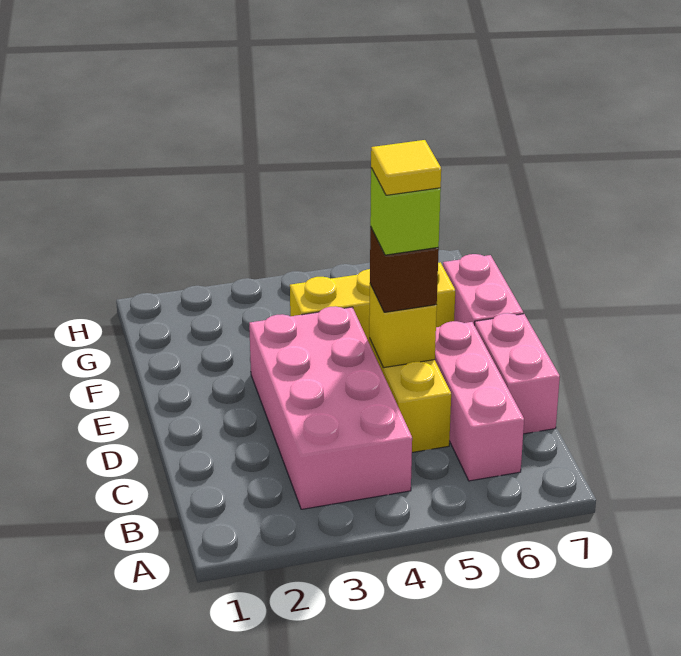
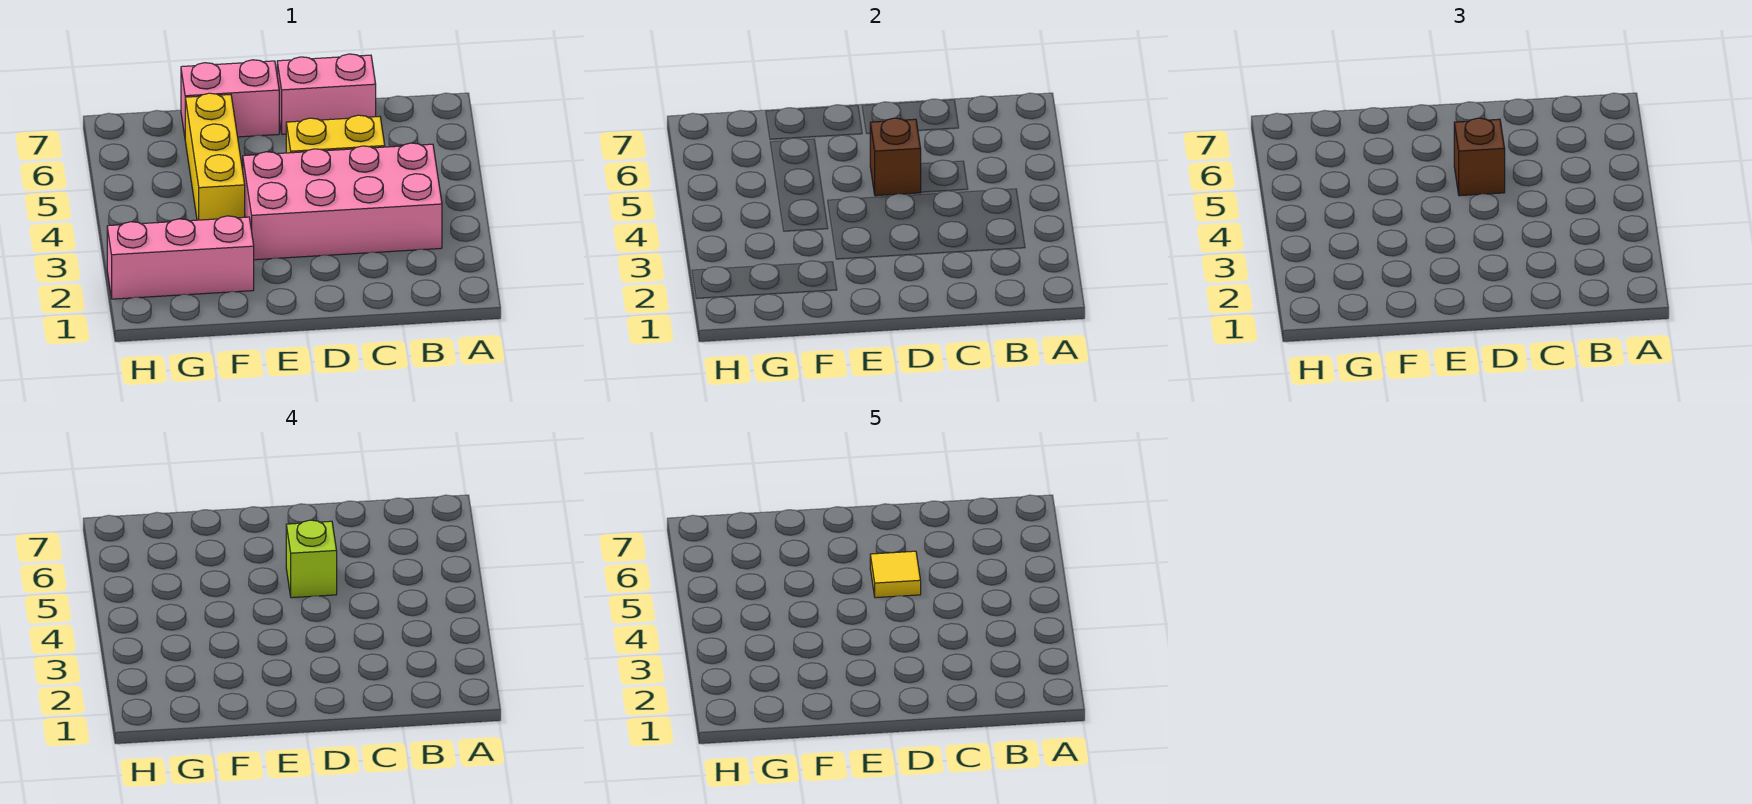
pink 1x3 brick [435,321,524,481] -> pink 1x3 brick moved to [107,216,254,299]
yellow 1x1 brick [369,284,437,368] -> brown 1x1 brick [870,118,921,196]

